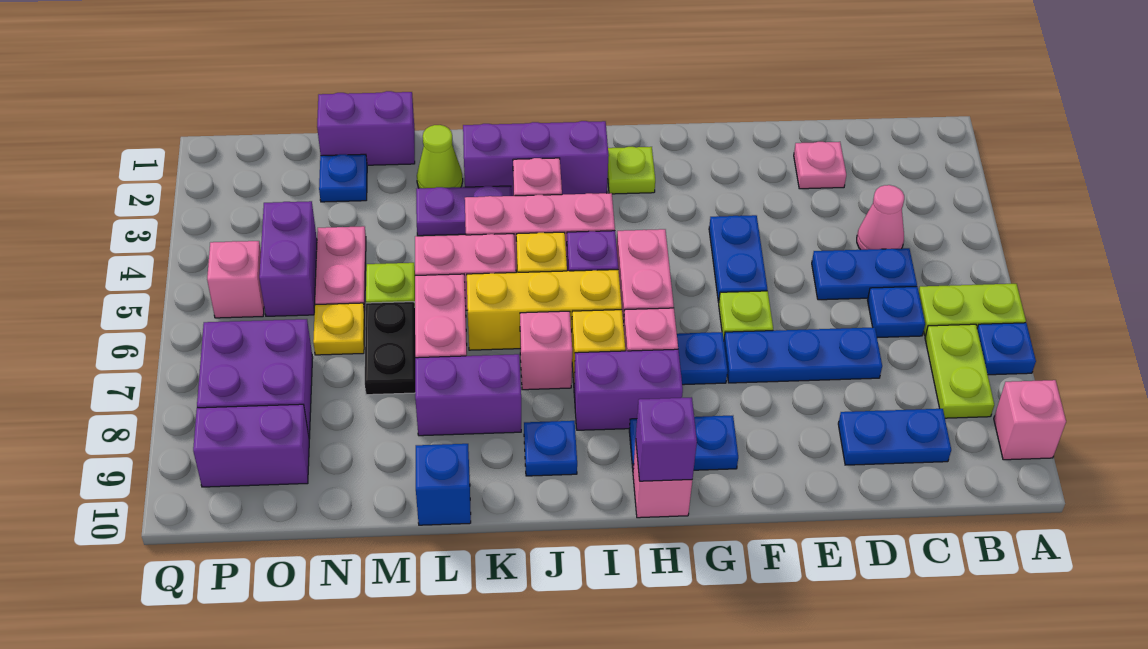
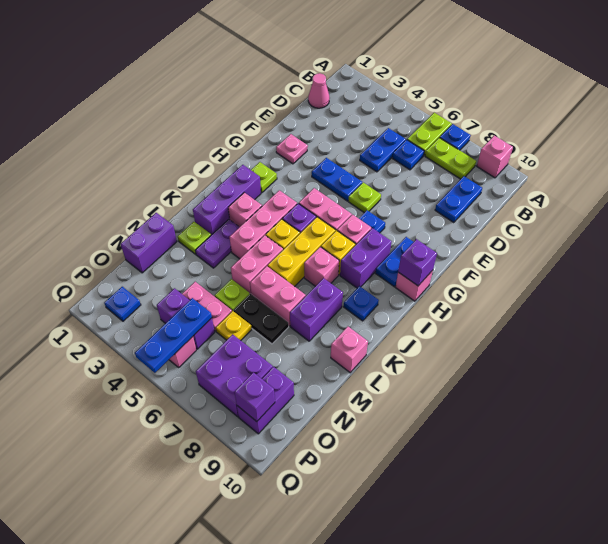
pink 1x1 cone [857,185,904,250] -> pink 1x1 cone moved to [308,73,329,108]
pink 1x1 plate [794,142,846,189] -> pink 1x1 plate moved to [276,134,308,164]
blue 1x3 plate [724,327,882,383] -> blue 1x3 plate moved to [135,298,212,373]
lime 1x1 cone [417,125,463,188] -> lime 1x1 plate [178,222,211,254]
blue 1x1 brick [416,444,471,525] -> pink 1x1 brick [331,327,368,373]
blue 1x1 plate [319,154,367,202] -> blue 1x1 plate moved to [104,287,141,321]
none -> purple 1x1 brick [235,372,275,421]

